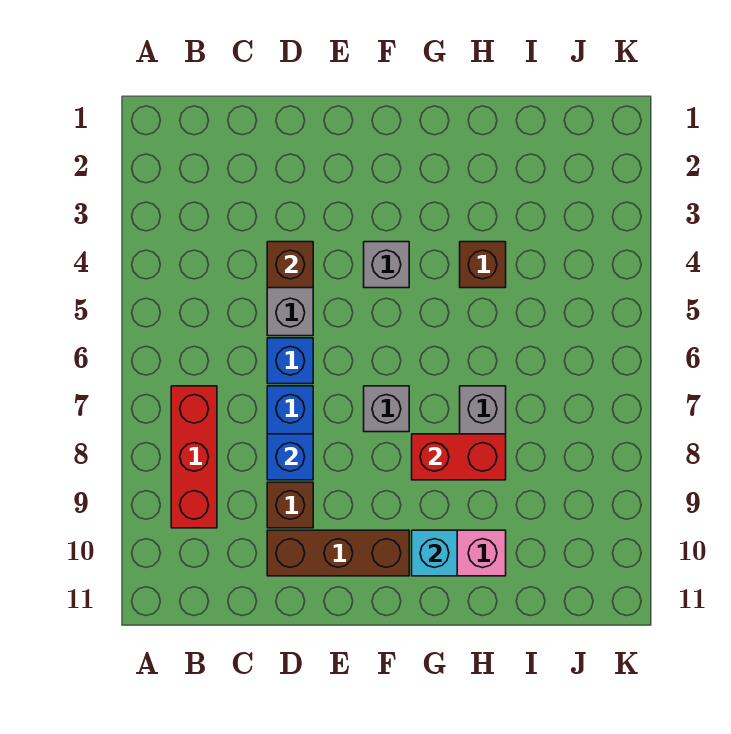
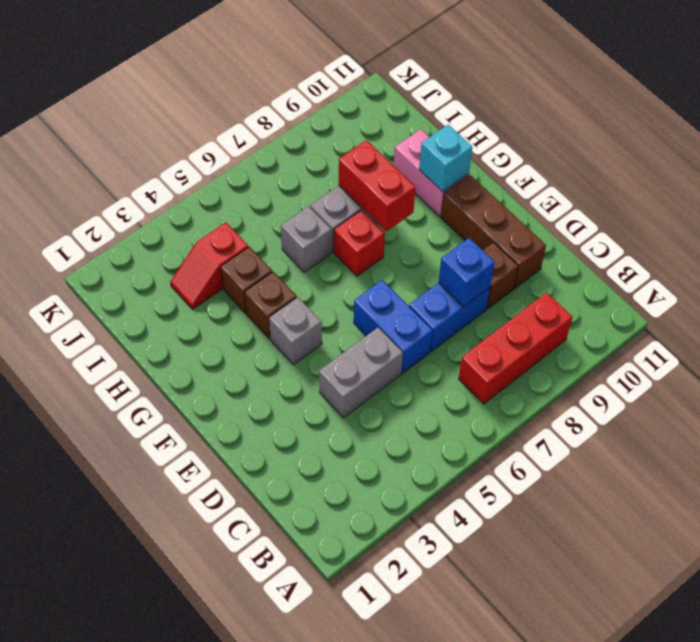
brown 1x1 brick [267,242,313,288] -> brown 1x1 brick moved to [245,272,297,339]
blue 1x1 brick [267,338,313,384] -> blue 1x2 brick [354,280,433,373]
grey 1x1 brick [364,386,409,432] -> grey 1x1 brick moved to [281,206,332,272]
none -> red 1x1 brick [334,210,385,276]
none -> red 1x2 slope [170,223,248,309]

